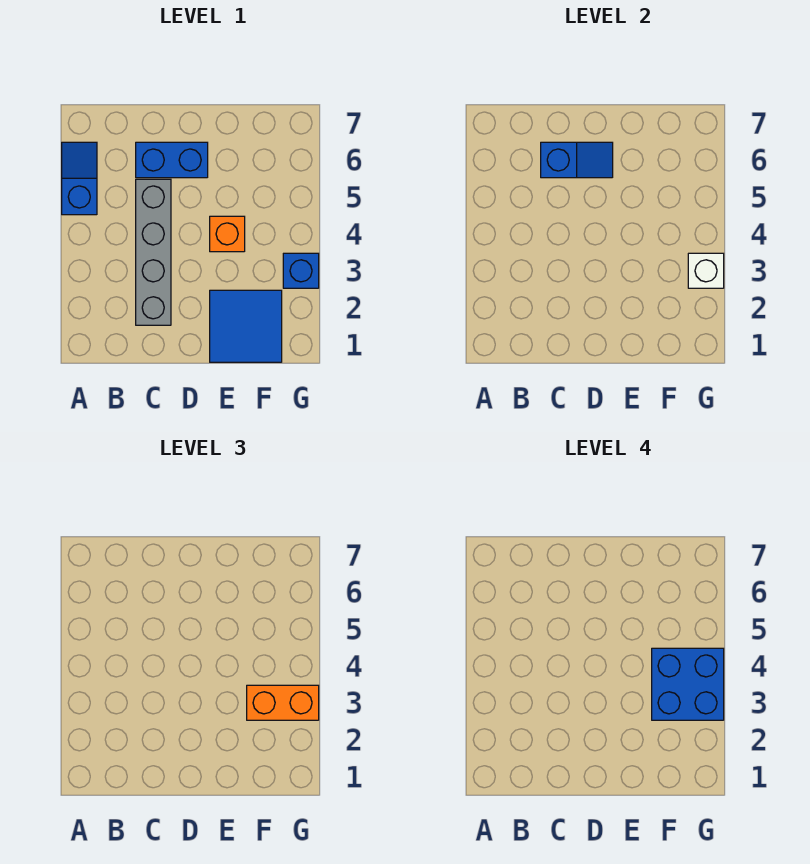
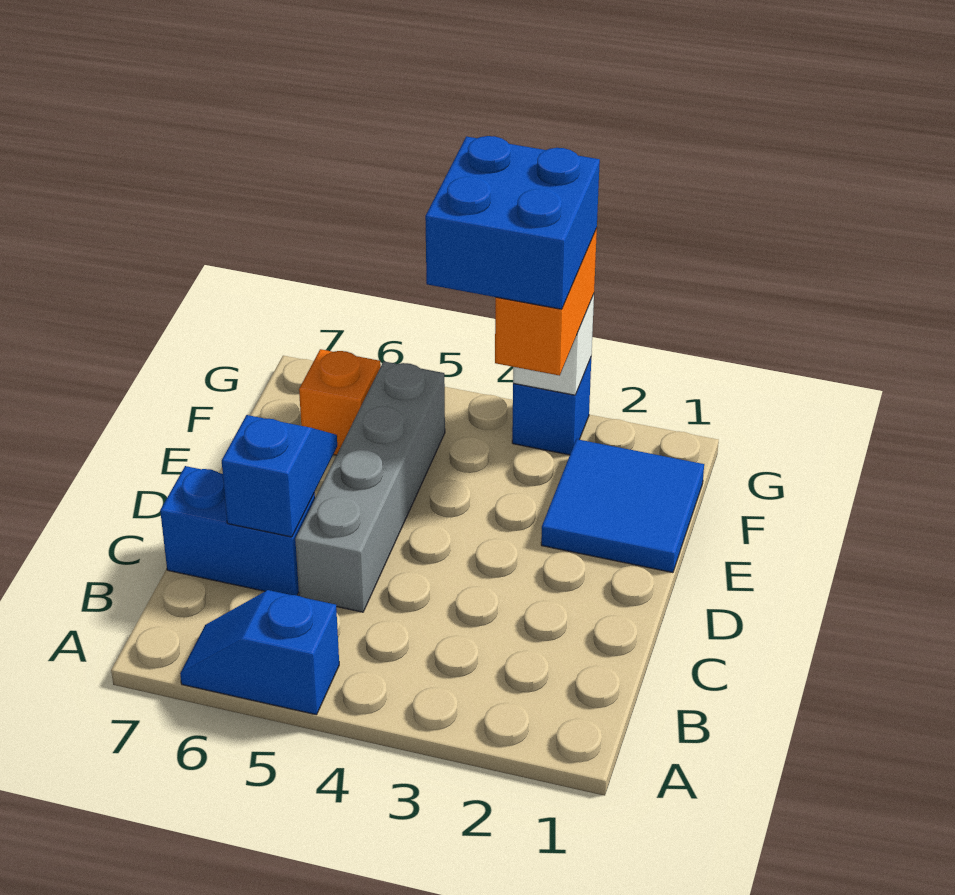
grey 1x4 brick [136,179,171,325] -> grey 1x4 brick turned to [295,362,445,612]
blue 1x2 brick [136,142,208,178] -> blue 1x2 brick turned to [160,466,315,595]
orange 1x1 brick [210,216,245,252] -> orange 1x1 brick moved to [299,349,381,455]

